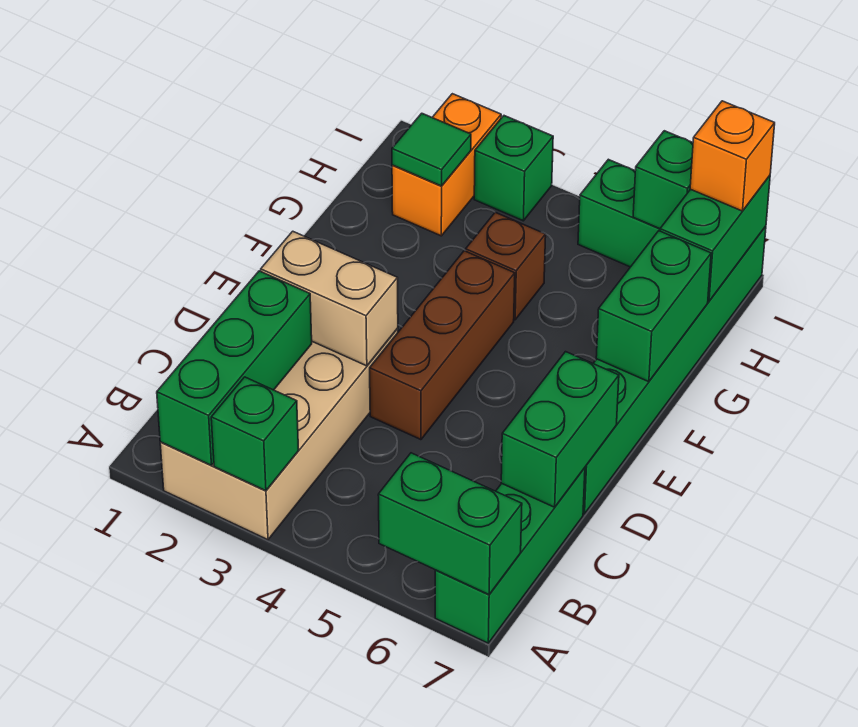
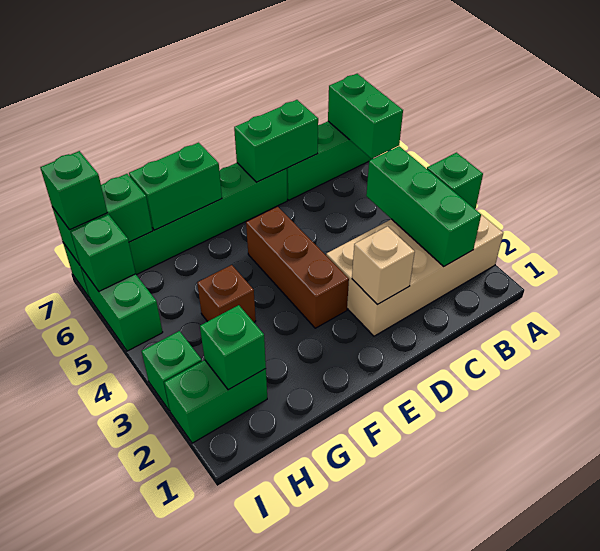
green 1x3 brick [157,271,312,465] -> green 1x3 brick turned to [366,146,481,266]
tan 1x2 brick [261,231,398,366] -> tan 1x1 brick [352,226,415,305]
brown 1x3 brick [370,251,515,440] -> brown 1x3 brick turned to [246,207,349,328]
orange 1x2 brick [392,94,501,236] -> green 1x2 brick [164,360,267,443]
green 1x1 tile [392,113,471,186] -> green 1x1 brick [200,305,266,390]
orange 1x1 brick [690,101,775,211] -> green 1x1 brick [40,151,107,230]

